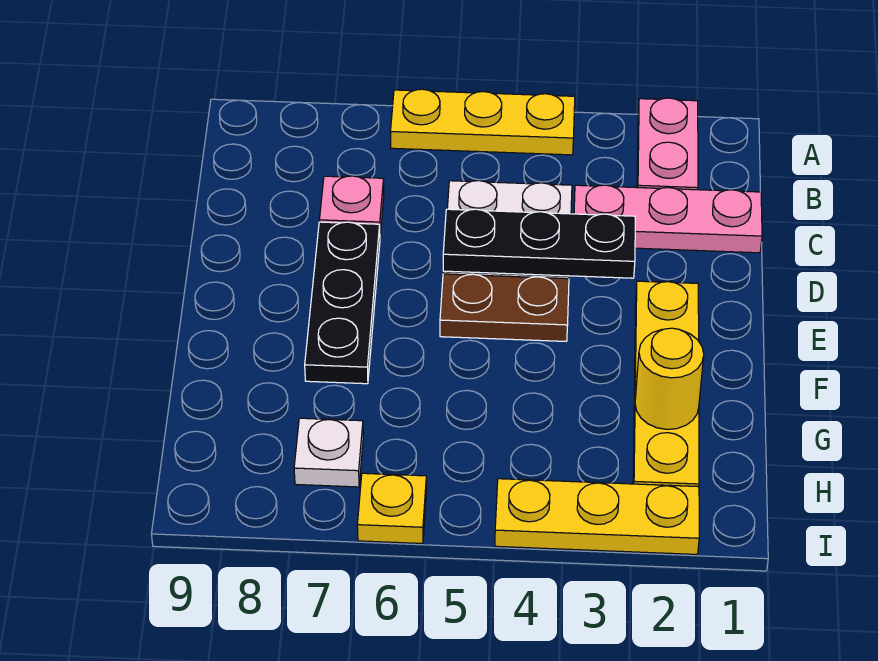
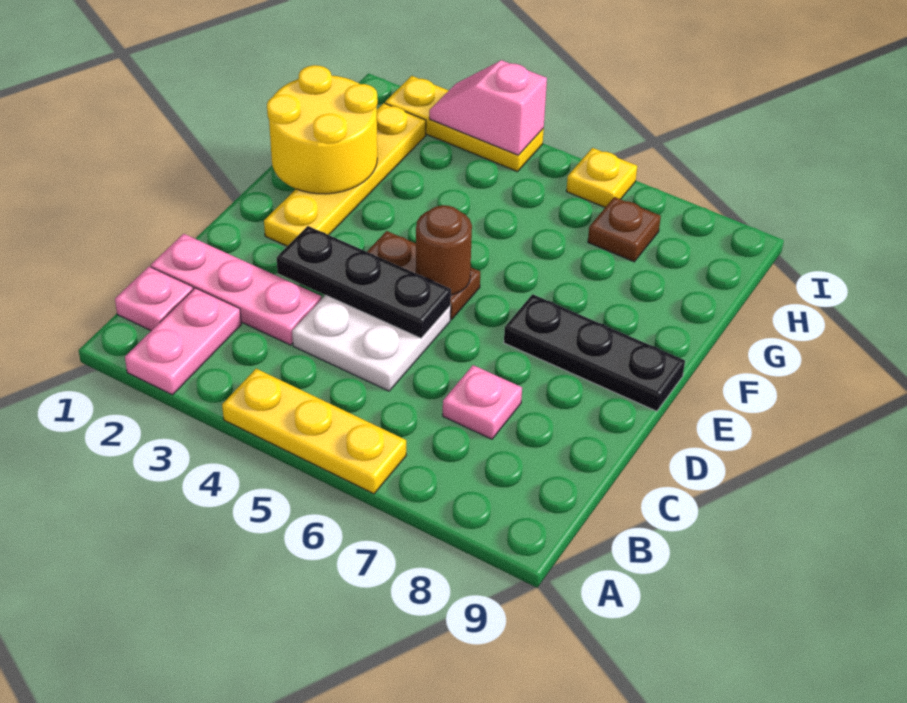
none -> pink 1x1 plate [115,267,193,331]
black 1x3 plate [305,222,380,384] -> black 1x3 plate turned to [504,294,685,411]
none -> brown 1x1 round brick [416,205,472,295]
yellow 1x1 round brick [635,328,704,429] -> yellow 2x2 round brick [267,65,378,194]
white 1x1 plate [294,418,363,487] -> brown 1x1 plate [588,197,661,262]
none -> pink 1x2 slope [429,60,547,155]

